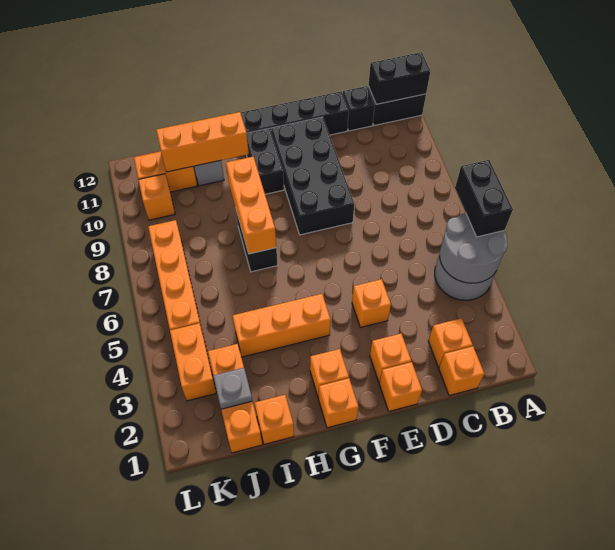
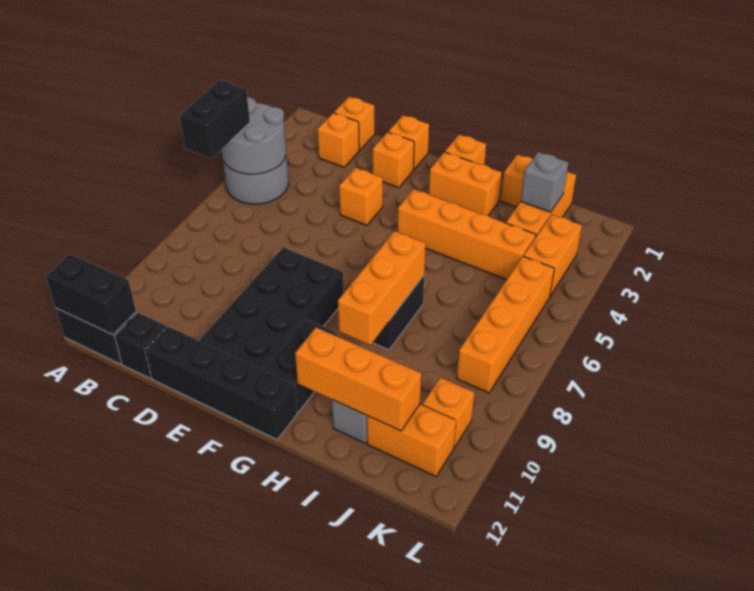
orange 1x1 brick [310,349,349,398] -> orange 1x2 brick [429,152,502,216]
orange 1x3 brick [233,294,331,357] -> orange 1x4 brick [398,189,536,280]
grey 1x1 plate [213,368,252,409] -> grey 1x1 brick [521,152,568,212]

